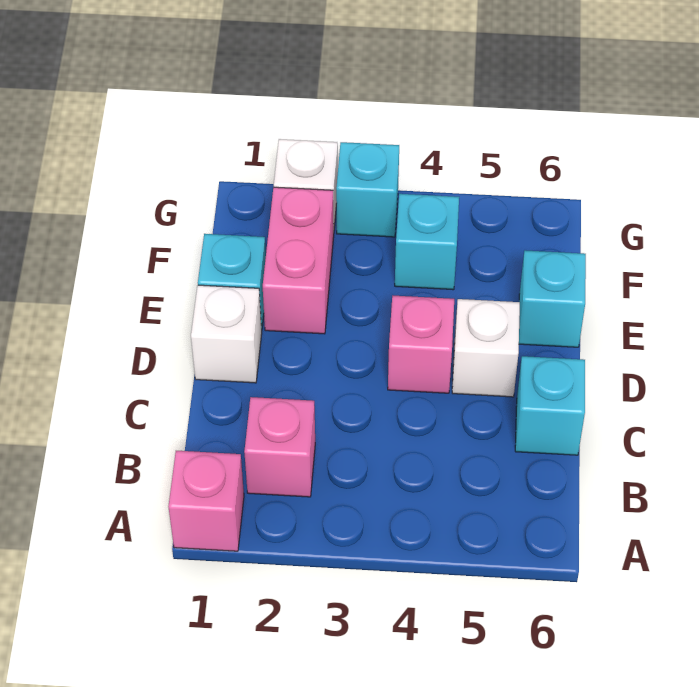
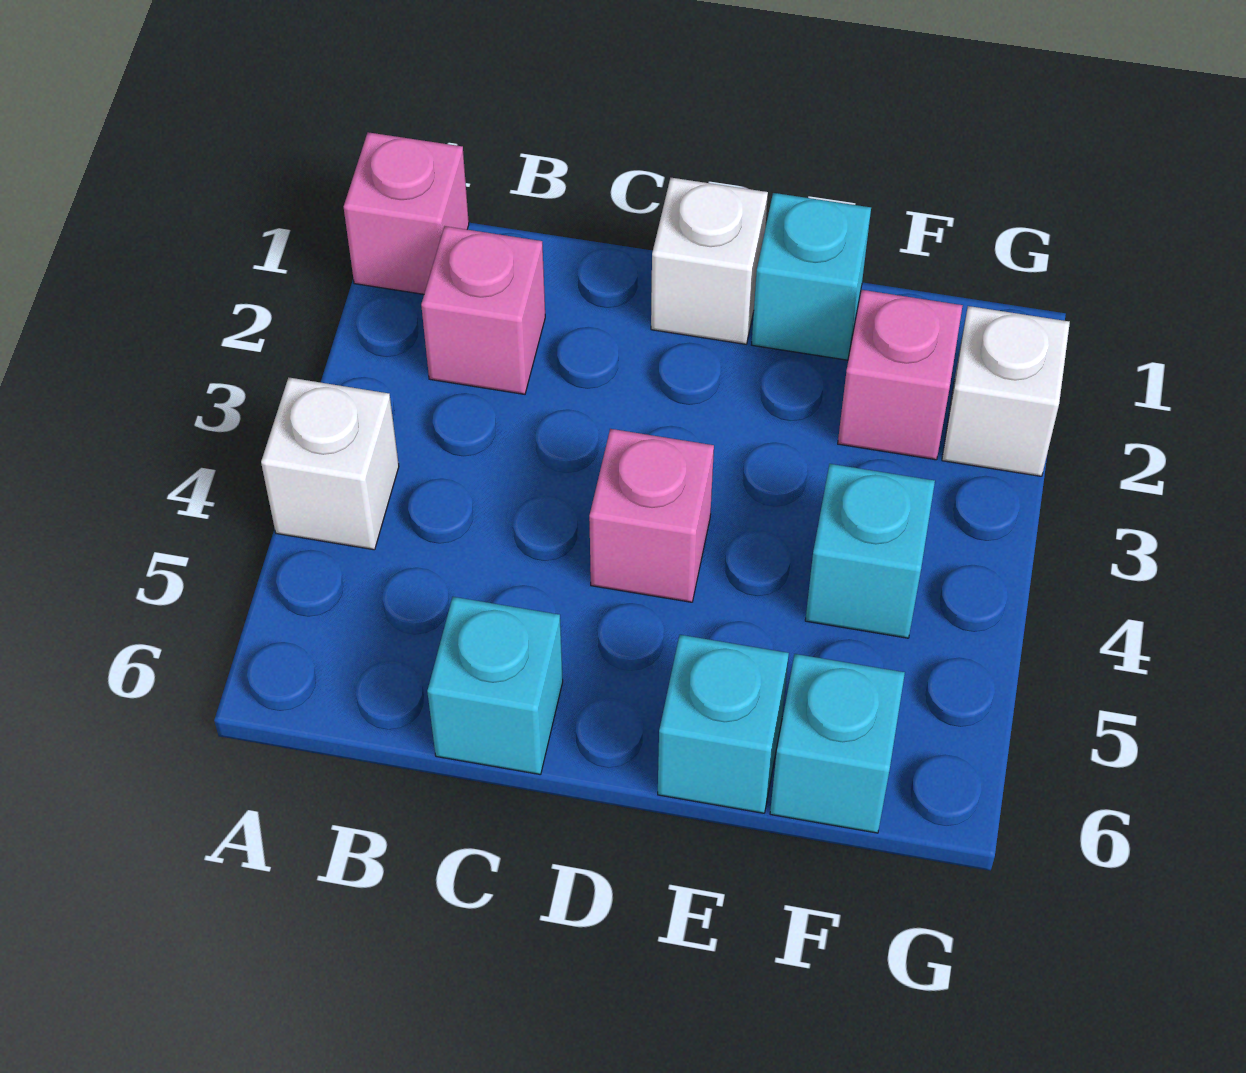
white 1x1 brick [452,299,520,397] -> white 1x1 brick moved to [261,378,399,550]
pink 1x2 brick [263,187,334,334] -> pink 1x1 brick [838,290,963,460]
cyan 1x1 brick [336,142,399,237] -> cyan 1x1 brick moved to [770,654,905,833]

